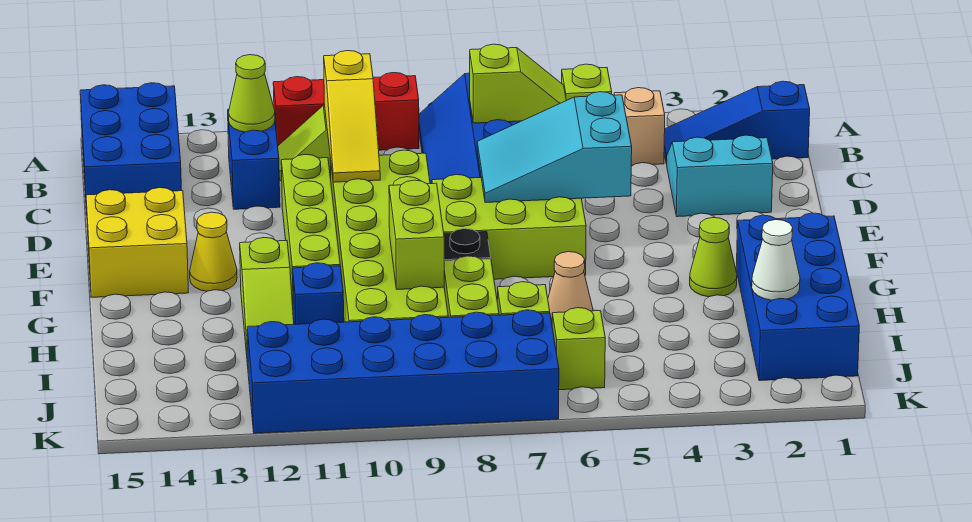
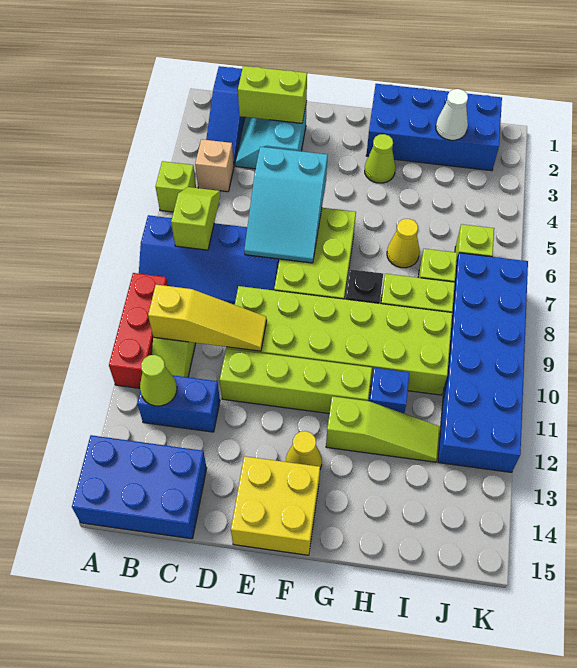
lime 1x2 brick [389,180,444,289] -> lime 1x2 brick moved to [238,66,307,123]
tan 1x1 cone [548,252,593,322] -> yellow 1x1 cone [387,219,420,268]

